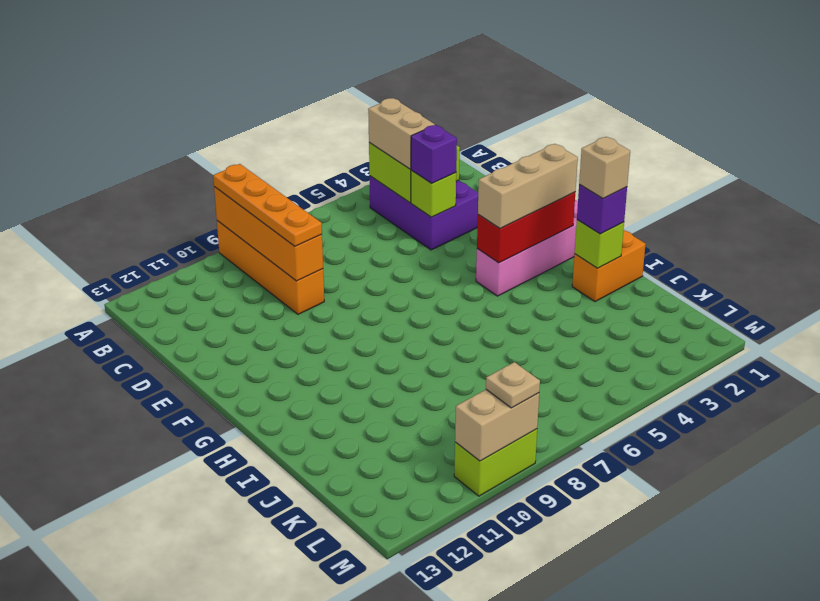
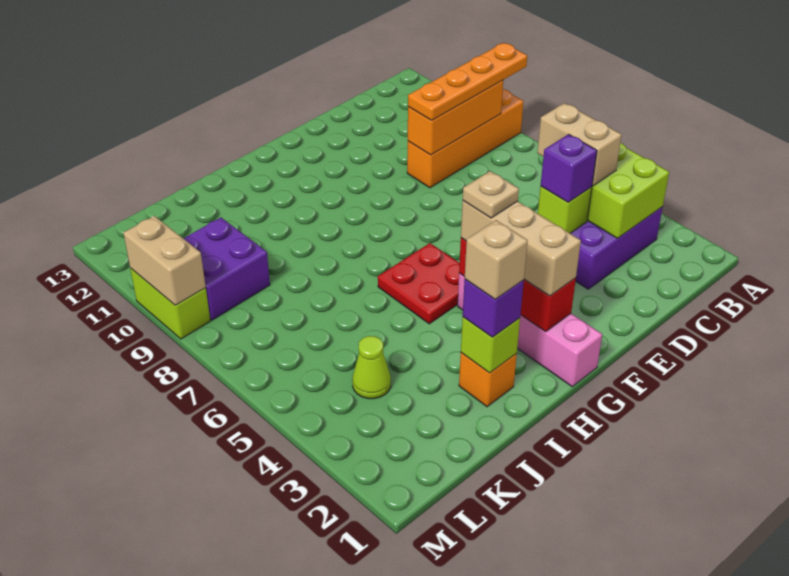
orange 1x4 brick [214,187,323,281] -> orange 1x3 brick [408,80,503,155]
tan 1x2 brick [368,98,435,169] -> tan 1x2 brick turned to [537,103,622,186]
none -> red 2x2 plate [378,243,460,324]
orange 1x2 brick [572,230,646,302] -> orange 1x1 brick [459,353,517,407]
none -> lime 1x1 cone [352,336,391,399]
none -> purple 2x2 brick [183,218,270,320]
tan 1x1 plate [486,362,540,408] -> tan 1x1 plate moved to [463,171,519,218]

